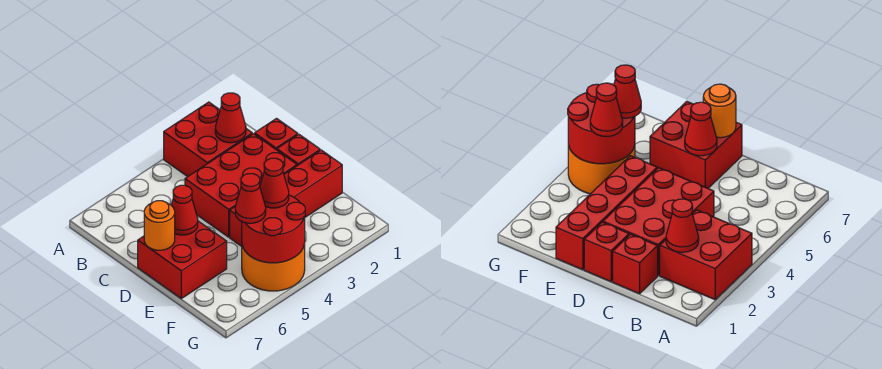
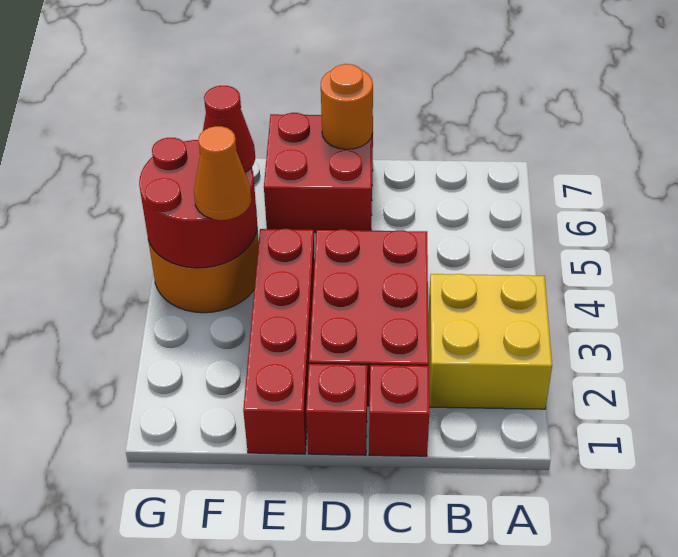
red 2x2 brick [164,102,252,177] -> yellow 2x2 brick [428,274,552,409]
red 1x1 cone [215,93,246,143] -> none
red 1x1 cone [171,185,198,235] -> none
red 1x1 cone [260,158,289,208] -> orange 1x1 cone [194,126,251,220]

